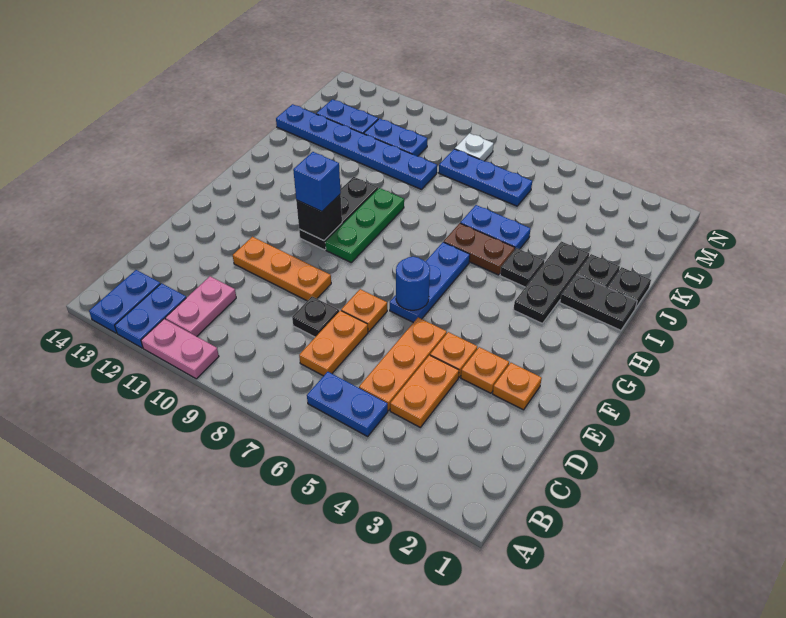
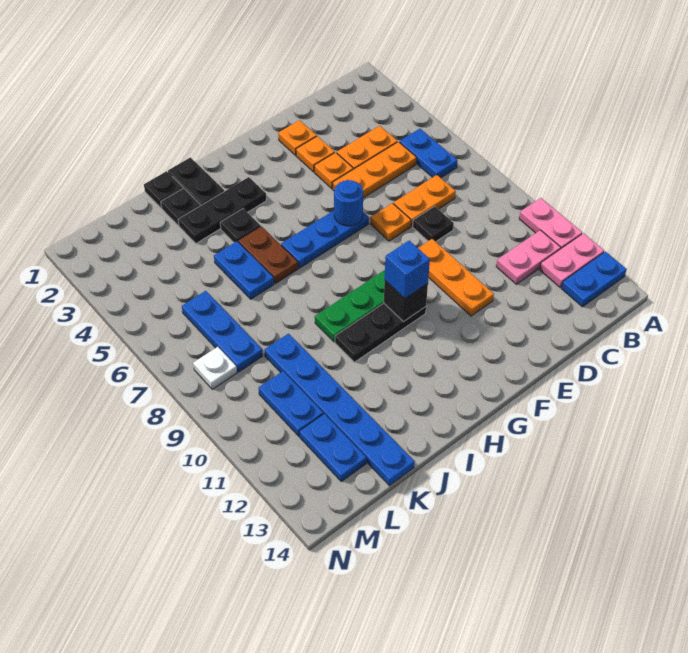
blue 1x2 plate [115,283,186,348] -> pink 1x2 plate [540,233,604,288]

